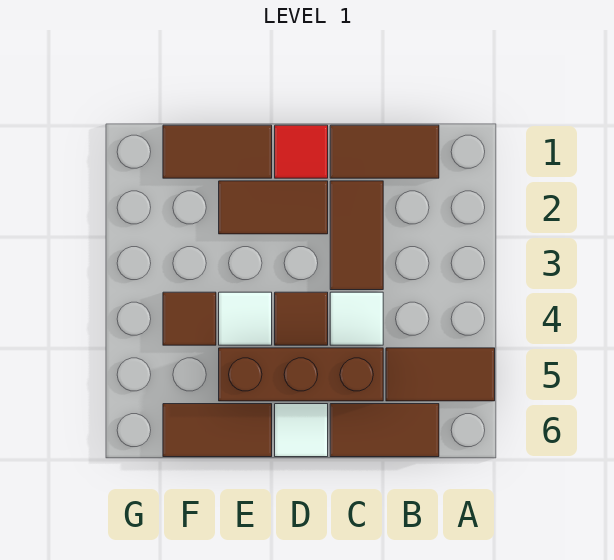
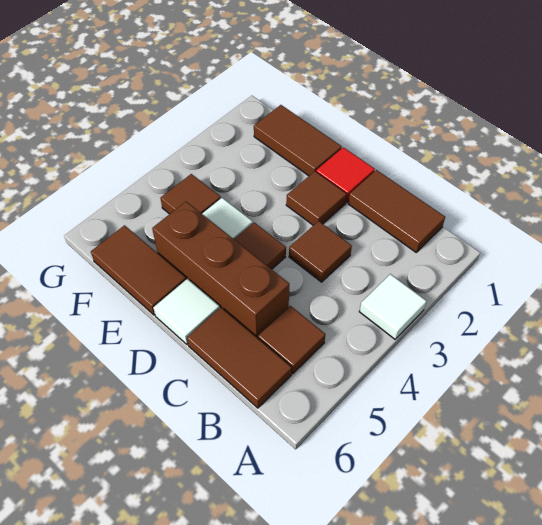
brown 1x2 tile [386,348,495,401] -> brown 1x1 tile [258,306,326,374]
brown 1x2 tile [330,181,383,290] -> brown 1x1 tile [289,221,352,282]
white 1x1 tile [330,292,383,345] -> white 1x1 tile moved to [359,274,427,339]
brown 1x2 tile [219,181,328,234] -> brown 1x1 tile [286,171,347,225]

